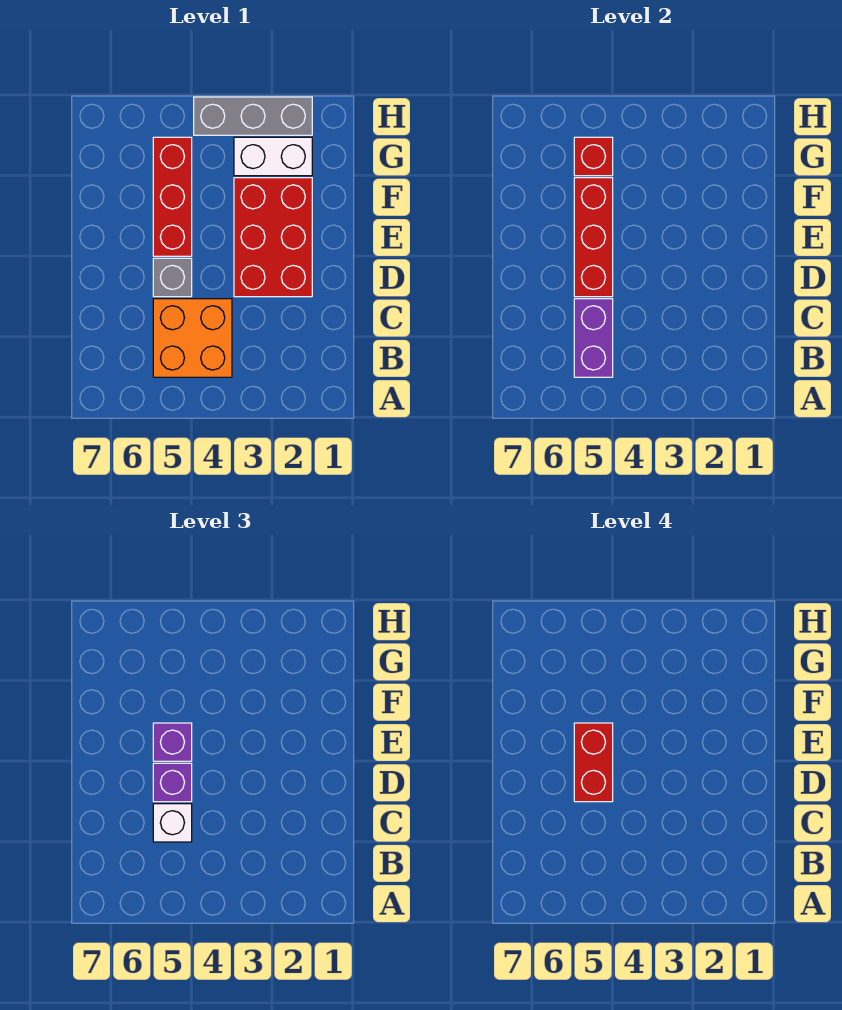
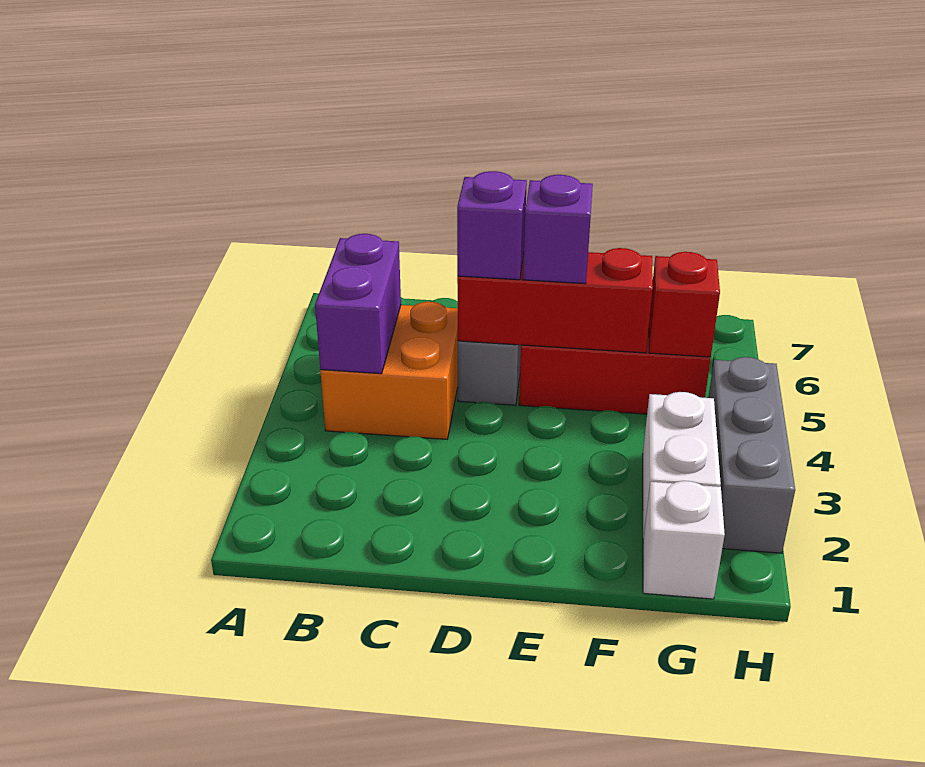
purple 1x2 brick [574,299,613,377] -> purple 1x2 brick turned to [315,234,401,374]
white 1x1 brick [153,804,192,842] -> white 1x1 brick moved to [643,481,725,599]
red 2x3 brick [234,178,312,297] -> none
red 1x2 brick [574,723,613,802] -> none

